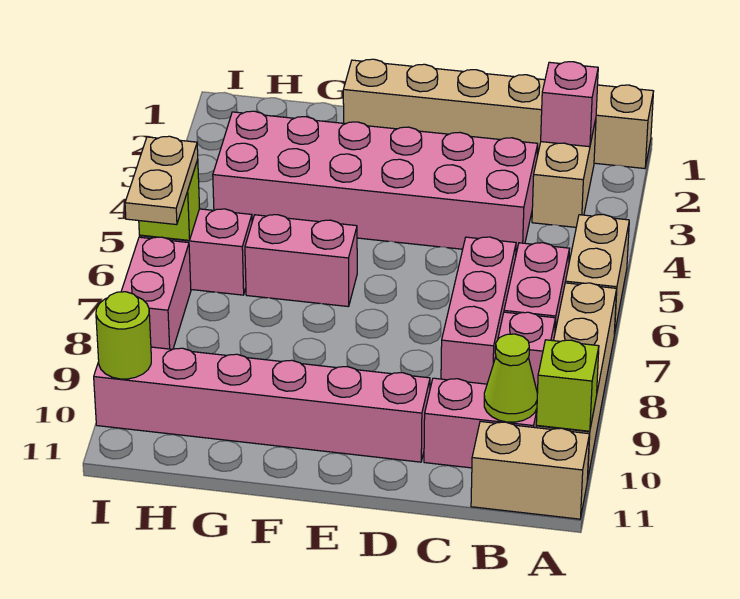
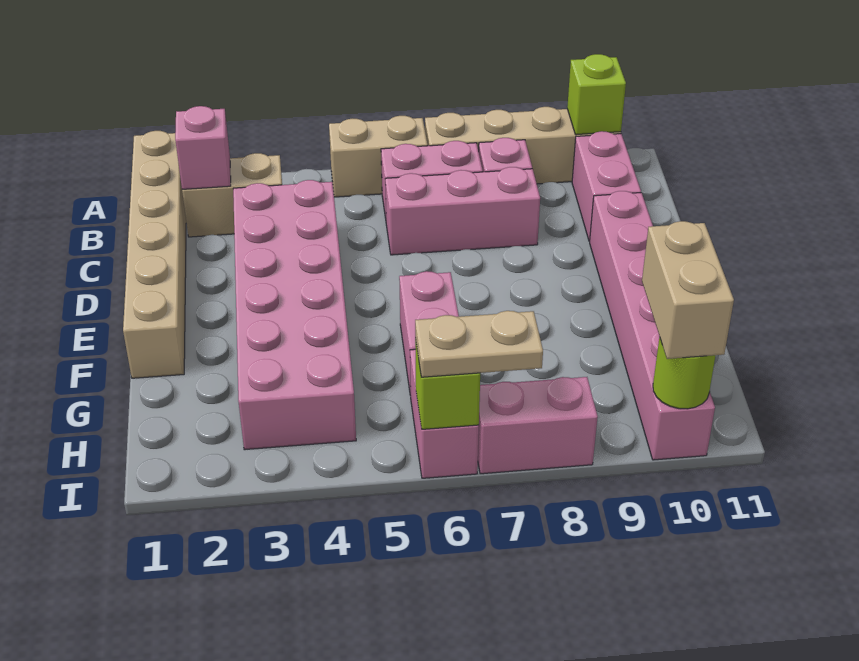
tan 1x2 brick [471,421,589,519] -> tan 1x2 brick moved to [642,221,734,359]
lime 1x1 cone [484,334,537,422] -> none

